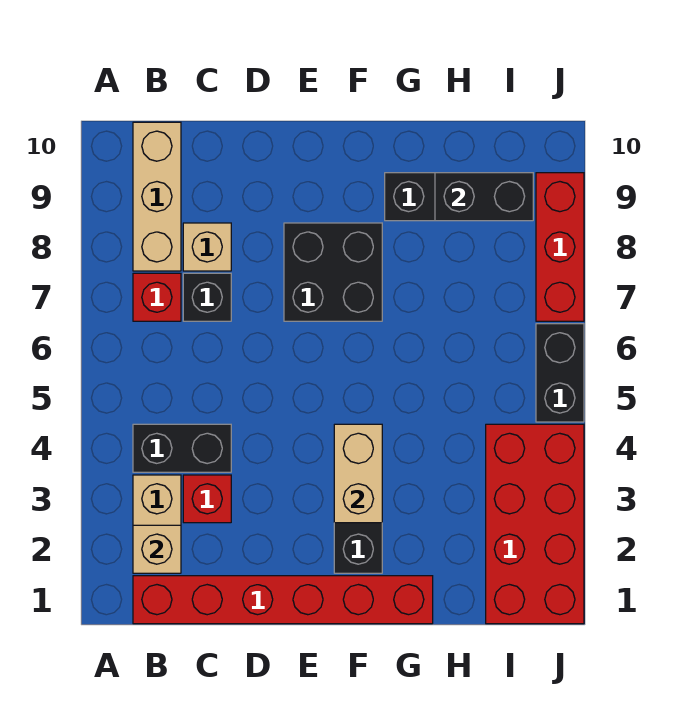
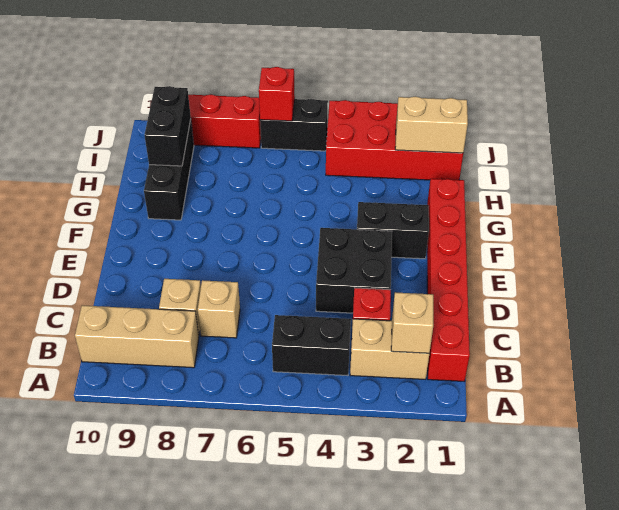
black 1x2 brick [133,424,231,472] -> black 1x2 brick turned to [272,315,351,376]
red 1x1 brick [133,273,181,321] -> red 1x1 brick moved to [259,67,295,121]
black 1x1 brick [183,273,231,321] -> tan 1x1 brick [198,280,240,338]
black 2x2 brick [284,223,382,321] -> black 2x2 brick moved to [316,228,392,313]
tan 1x2 brick [334,424,382,523] -> tan 1x2 brick moved to [395,97,468,153]

